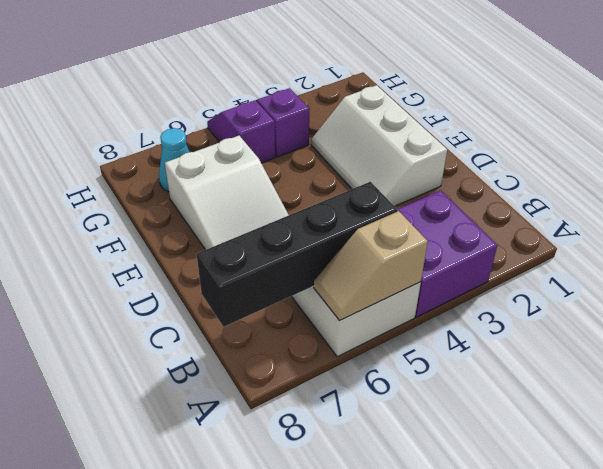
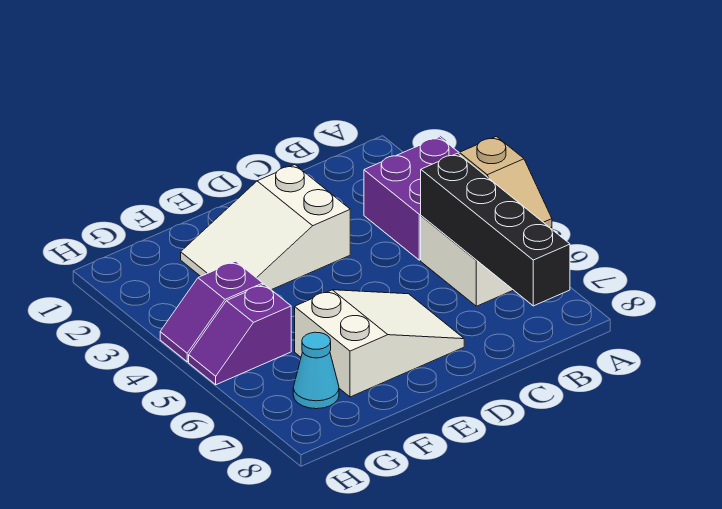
white 2x3 slope [311,85,447,206] -> white 2x3 slope turned to [181,165,350,290]

